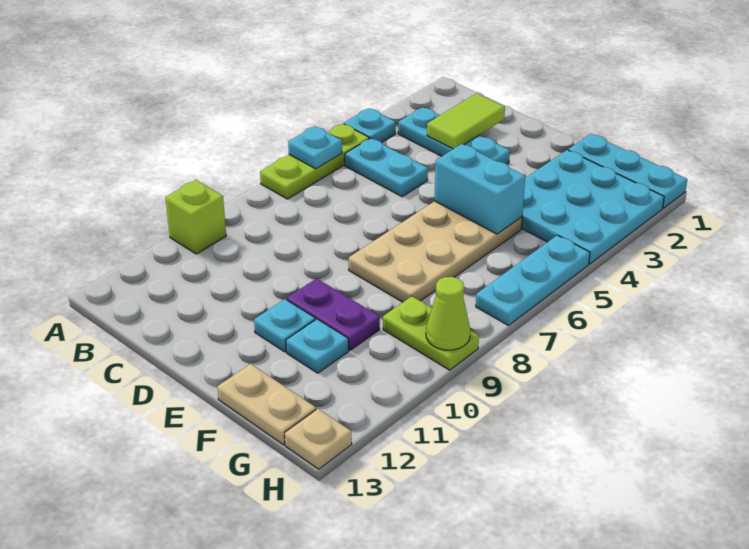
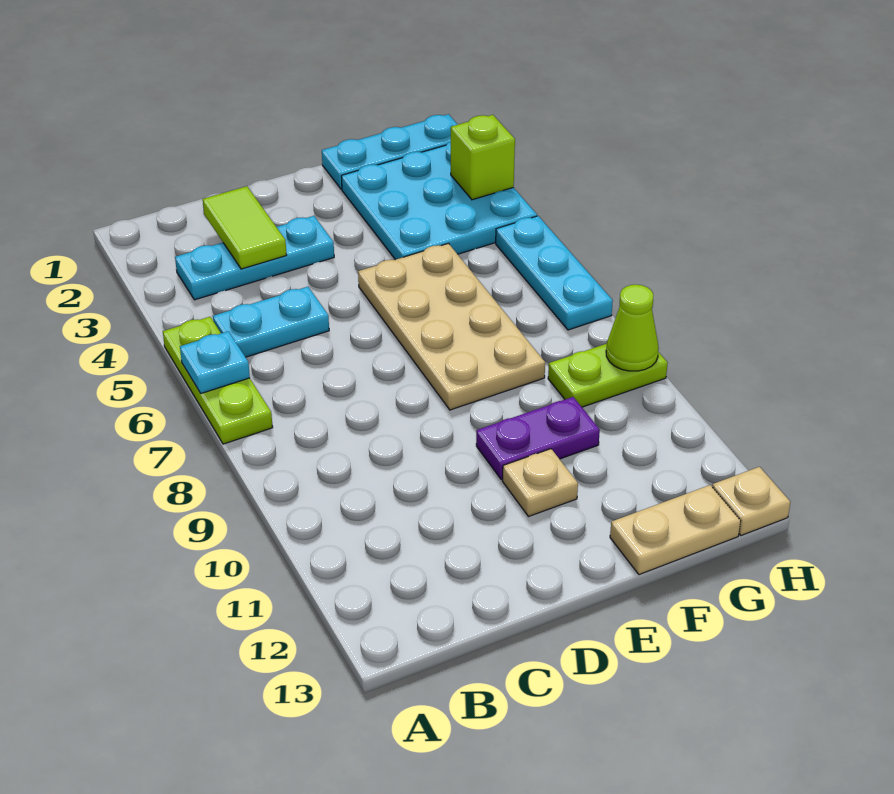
cyan 1x1 plate [344,108,396,143] -> none
lime 1x1 brick [165,180,226,254] -> lime 1x1 brick moved to [451,115,515,200]
cyan 1x2 brick [434,144,525,234] -> none
cyan 1x1 plate [254,299,315,352] -> tan 1x1 plate [502,449,578,517]
cyan 1x1 plate [286,319,349,373] -> none

